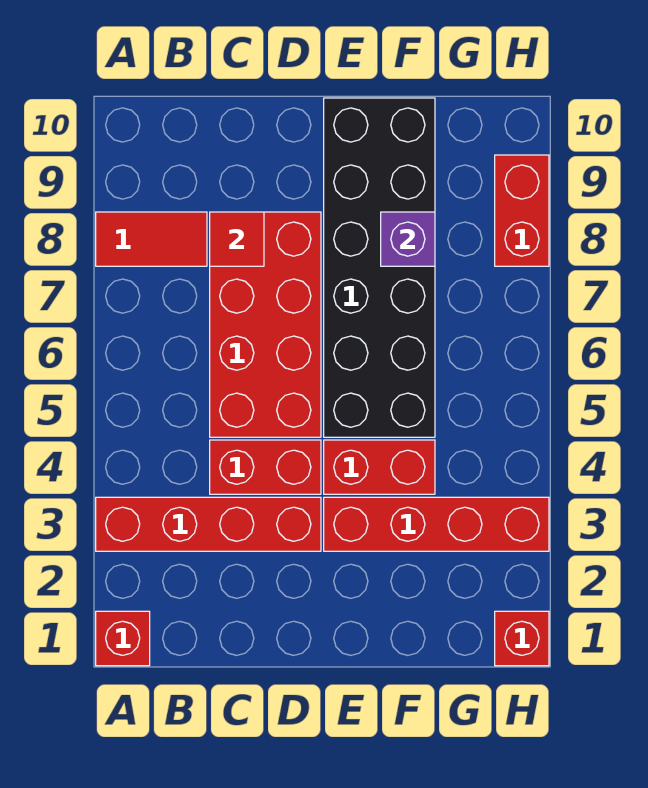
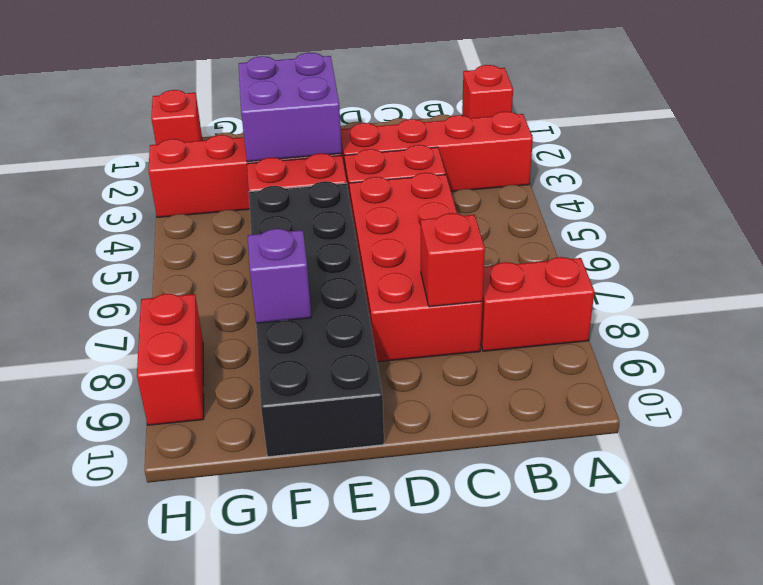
red 1x2 tile [96,212,207,266] -> red 1x2 brick [481,257,594,351]
red 1x1 tile [210,212,264,266] -> red 1x1 brick [421,213,485,307]
none -> purple 2x2 brick [239,53,342,162]

